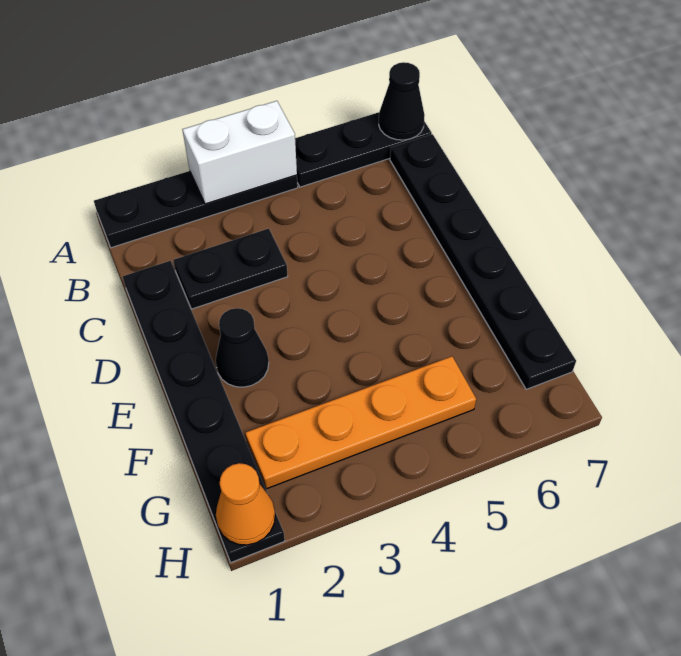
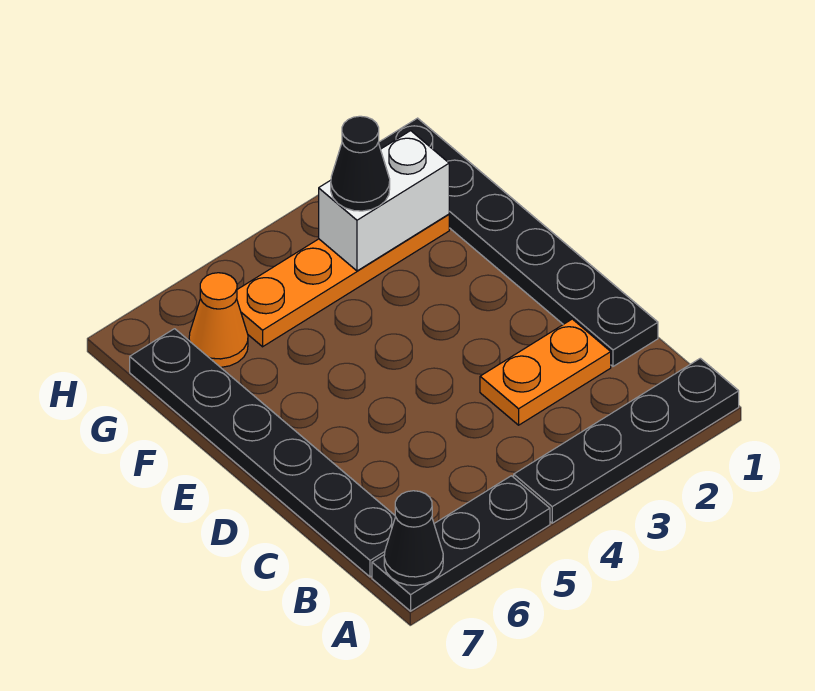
white 1x2 brick [182,101,297,204] -> white 1x2 brick moved to [319,131,449,271]
black 1x2 plate [173,229,288,309] -> orange 1x2 plate [480,319,611,425]
black 1x1 cone [216,308,269,387] -> black 1x1 cone moved to [331,116,390,211]
orange 1x1 cone [216,463,275,545] -> orange 1x1 cone moved to [189,273,248,367]

